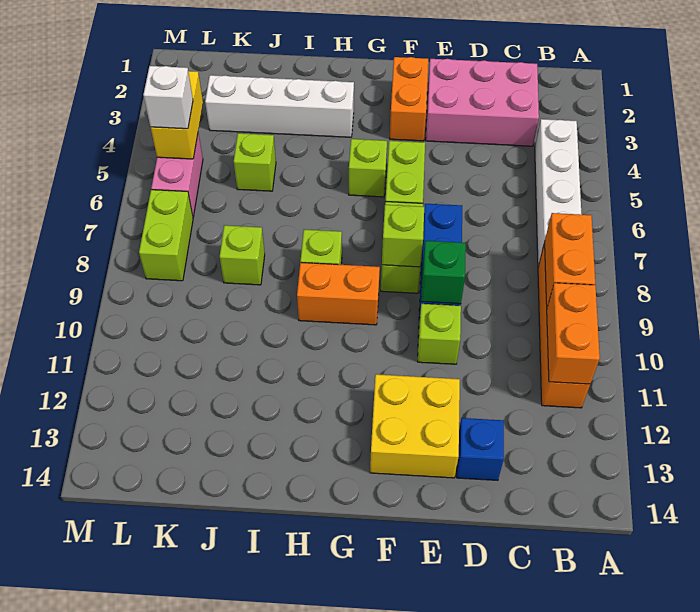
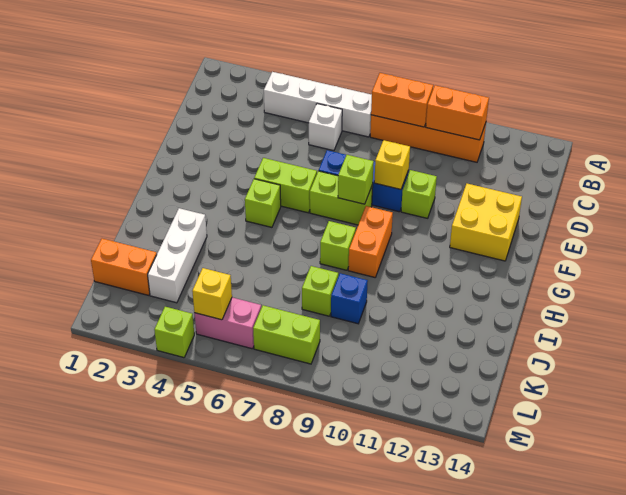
pink 2x3 brick [426,59,539,146] -> none
blue 1x1 brick [457,418,504,480] -> blue 1x1 brick moved to [331,273,368,324]
green 1x1 brick [421,241,466,304] -> yellow 1x1 brick [374,140,410,189]
orange 1x2 brick [390,57,428,141] -> orange 1x2 brick moved to [91,239,157,295]
white 1x4 brick [205,75,354,137] -> white 1x3 brick [148,208,207,303]
lime 1x1 brick [234,133,276,191] -> lime 1x1 brick moved to [154,307,194,358]
yellow 1x2 brick [151,71,203,159] -> yellow 1x1 brick [192,268,232,320]
white 1x1 brick [143,66,193,129] -> white 1x1 brick moved to [309,104,342,151]

